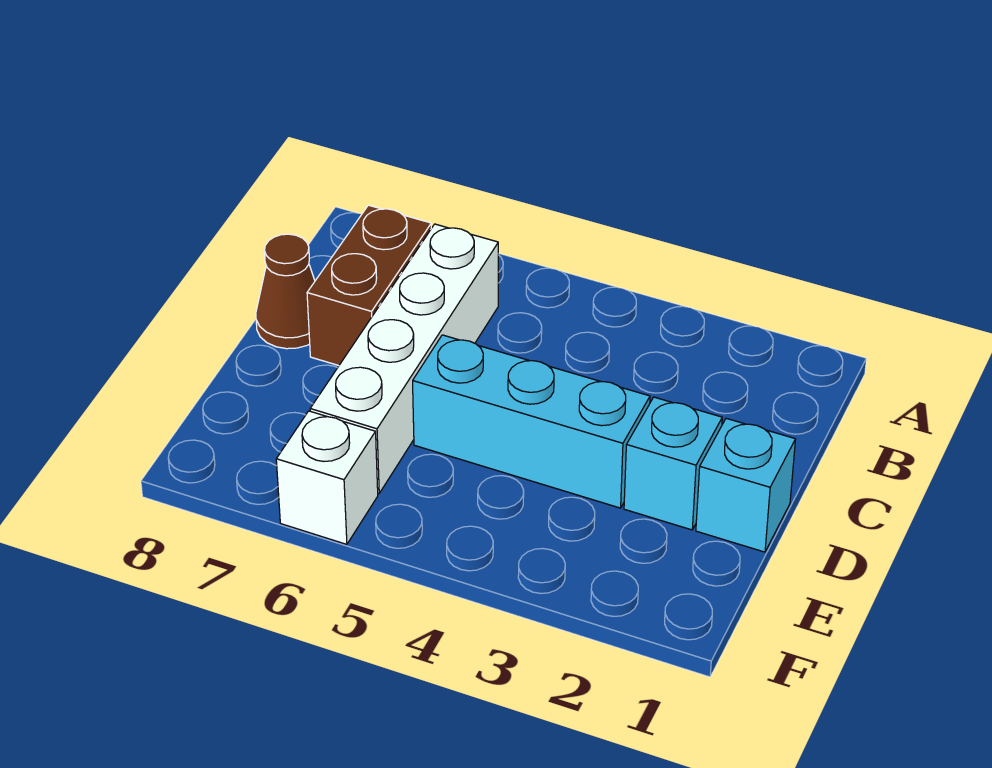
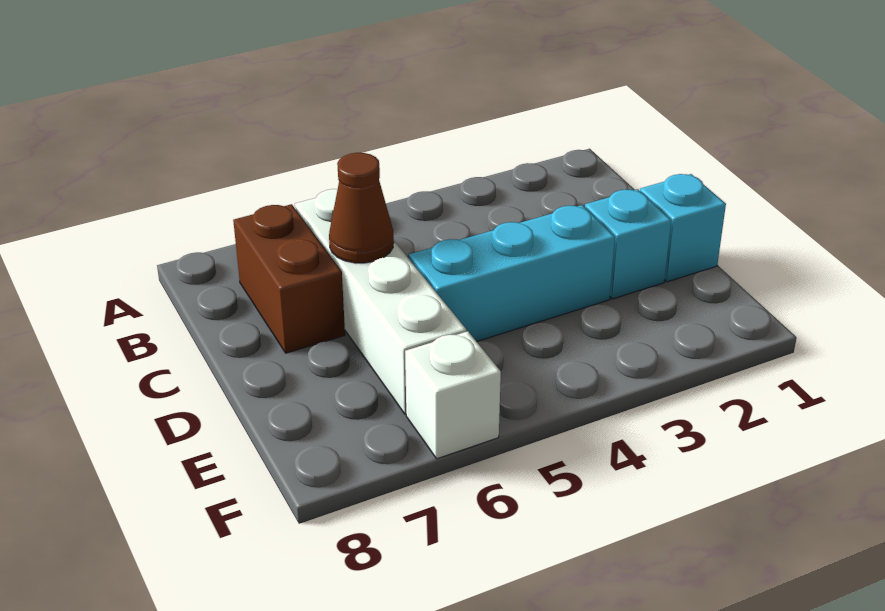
brown 1x1 cone [256,234,315,349] -> brown 1x1 cone moved to [329,153,394,263]

